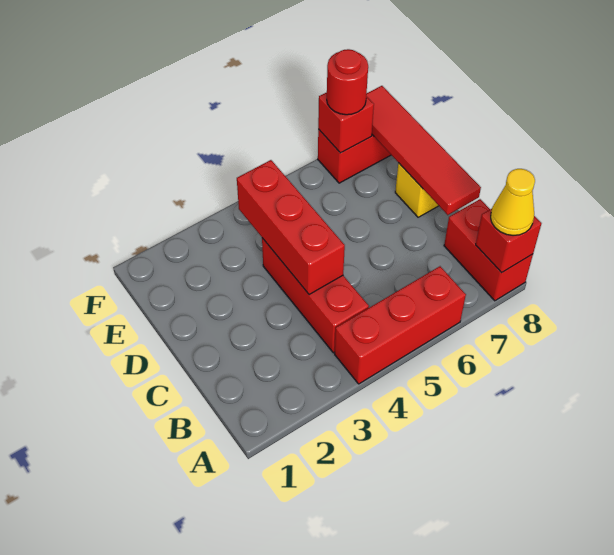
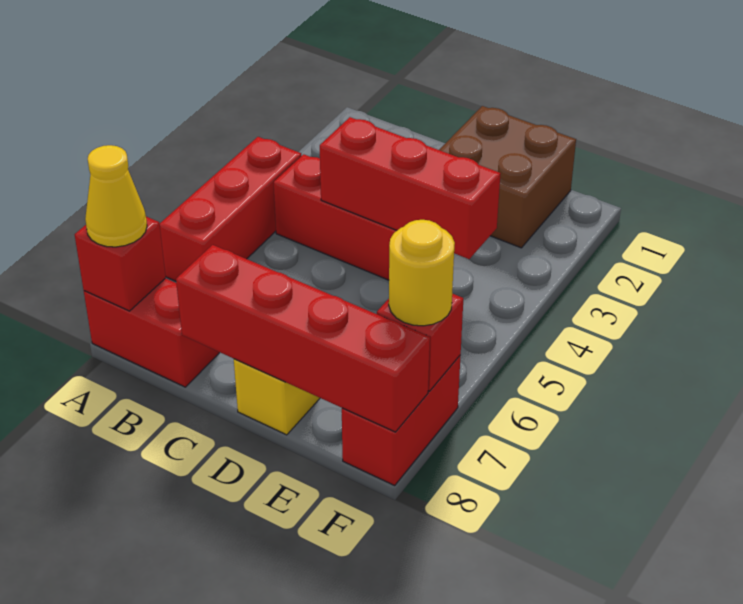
red 1x4 tile [366,86,481,215] -> red 1x4 brick [176,245,430,432]
none -> brown 2x2 brick [439,106,576,248]
red 1x1 round brick [327,49,368,115] -> yellow 1x1 round brick [389,220,455,326]

